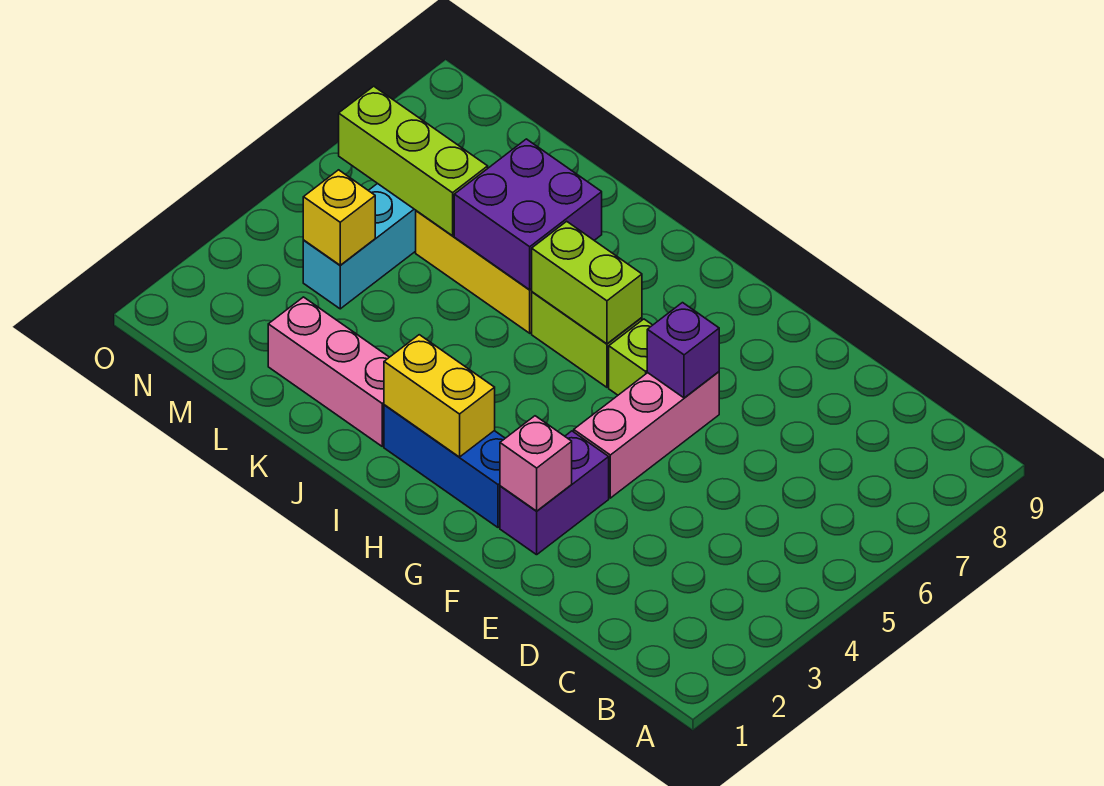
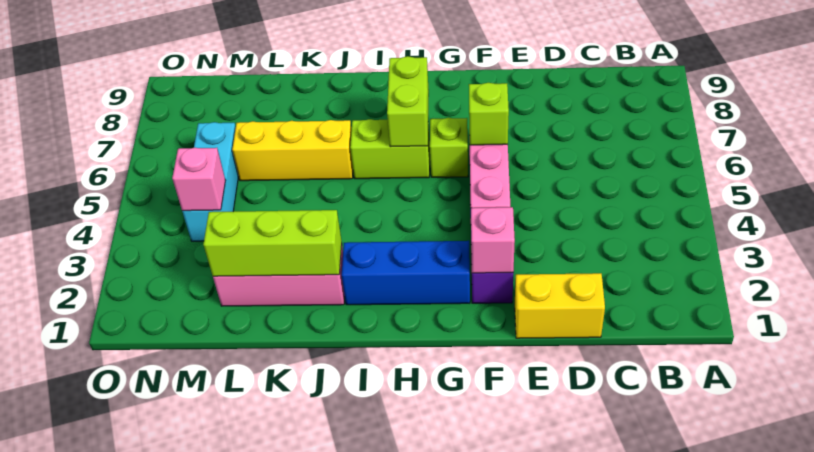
purple 1x1 brick [647,303,719,398] -> lime 1x1 brick [469,83,509,145]
yellow 1x2 brick [384,335,495,457] -> yellow 1x2 brick moved to [515,273,605,338]
lime 1x2 brick [532,221,642,344] -> lime 1x2 brick turned to [387,56,429,147]
purple 2x2 brick [454,139,602,290] -> none
lime 1x3 brick [339,86,488,236] -> lime 1x3 brick moved to [203,210,342,276]
yellow 1x1 brick [303,170,375,265] -> pink 1x1 brick [172,148,226,211]

